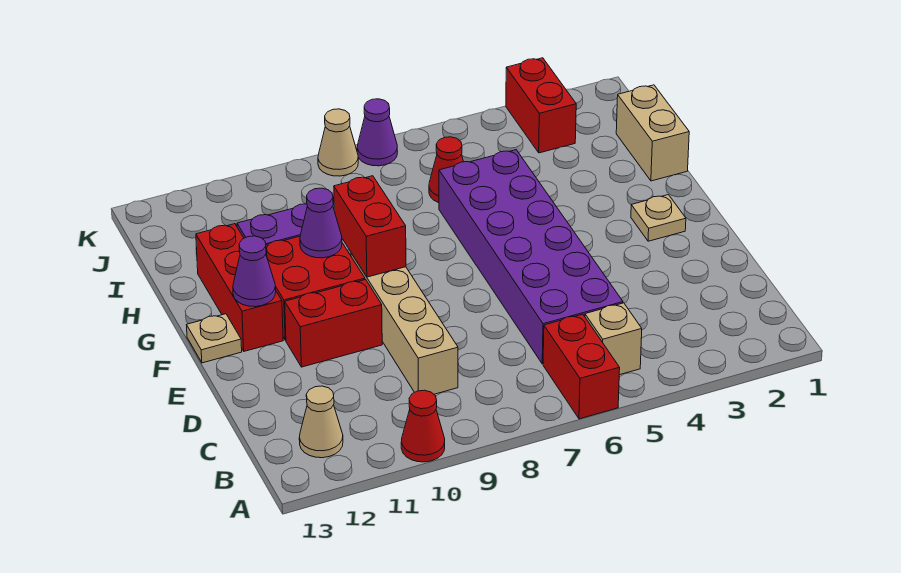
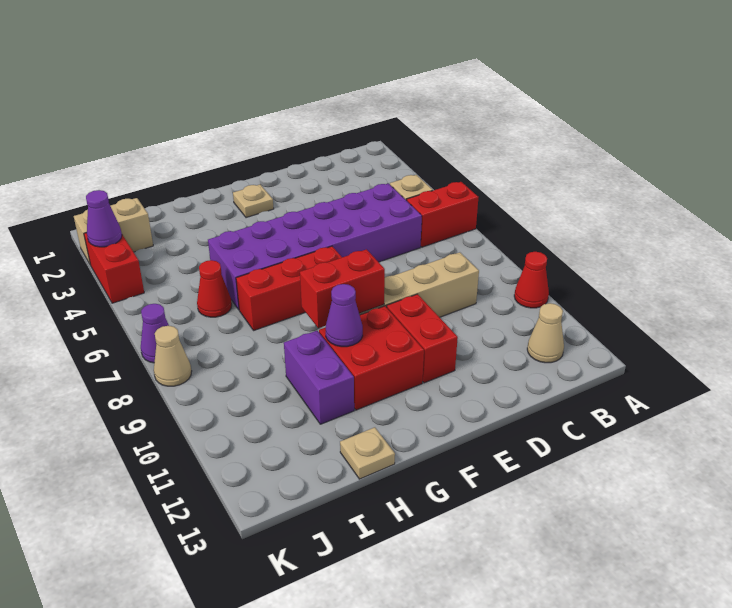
red 1x3 brick [196,224,283,351] -> red 1x3 brick moved to [236,246,342,331]
purple 1x1 cone [233,236,276,307] -> purple 1x1 cone moved to [86,190,122,247]
tan 1x1 plate [187,314,242,363] -> tan 1x1 plate moved to [340,427,395,479]
tan 1x2 brick [616,85,689,181] -> tan 1x2 brick moved to [74,198,153,264]
red 1x2 brick [506,58,576,153] -> red 1x2 brick turned to [84,233,144,303]

